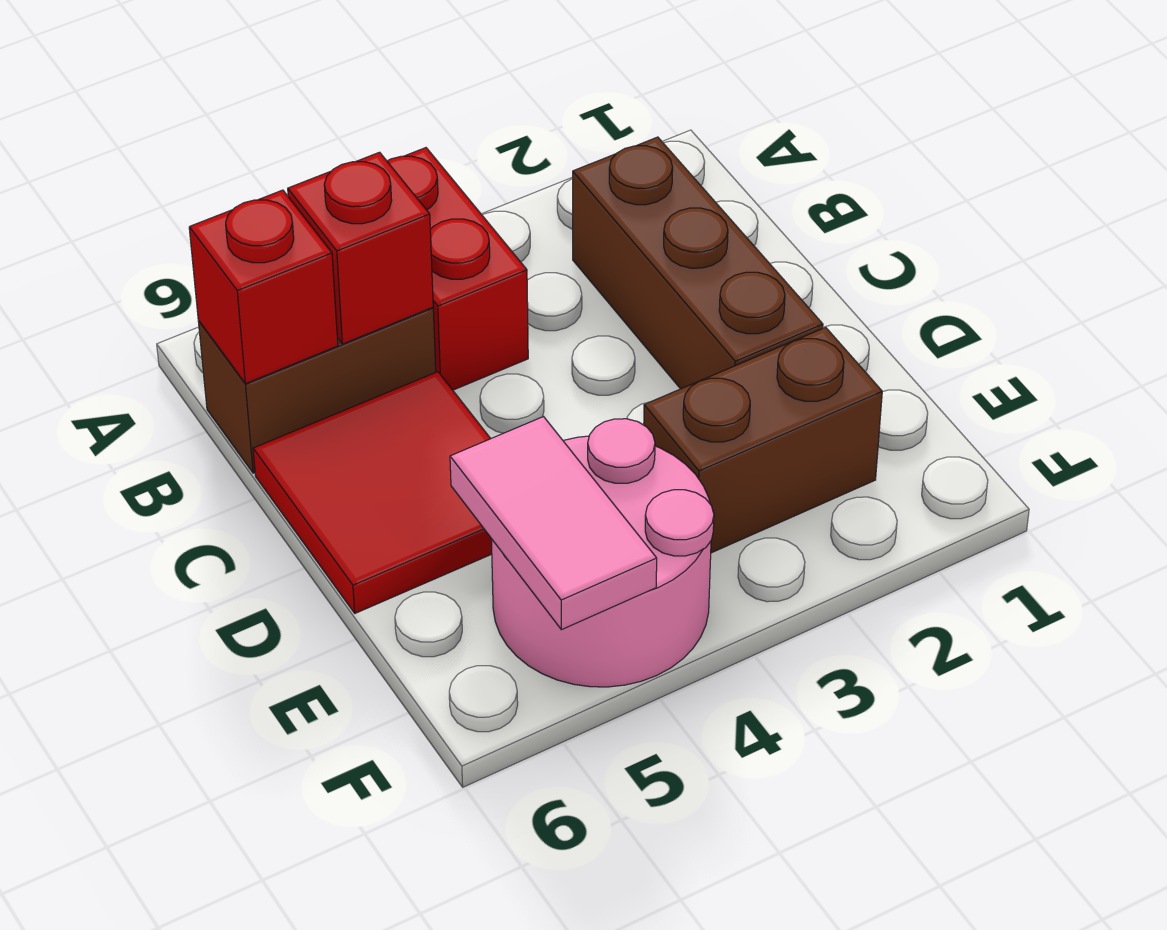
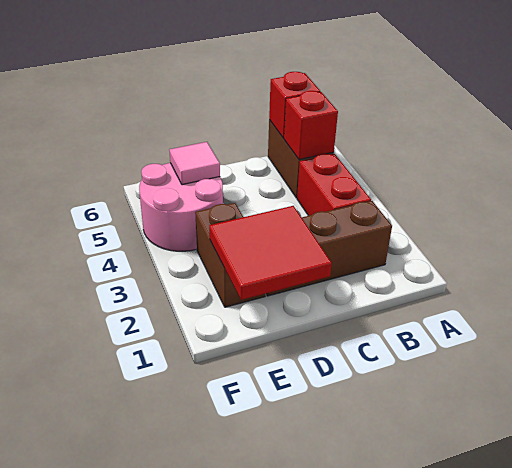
red 1x2 brick [387,148,528,390] -> red 1x2 brick turned to [297,154,371,216]
red 2x2 tile [253,372,492,613] -> red 2x2 tile moved to [209,206,332,300]
pink 1x2 tile [450,417,657,630] -> pink 1x1 tile [169,142,220,185]

